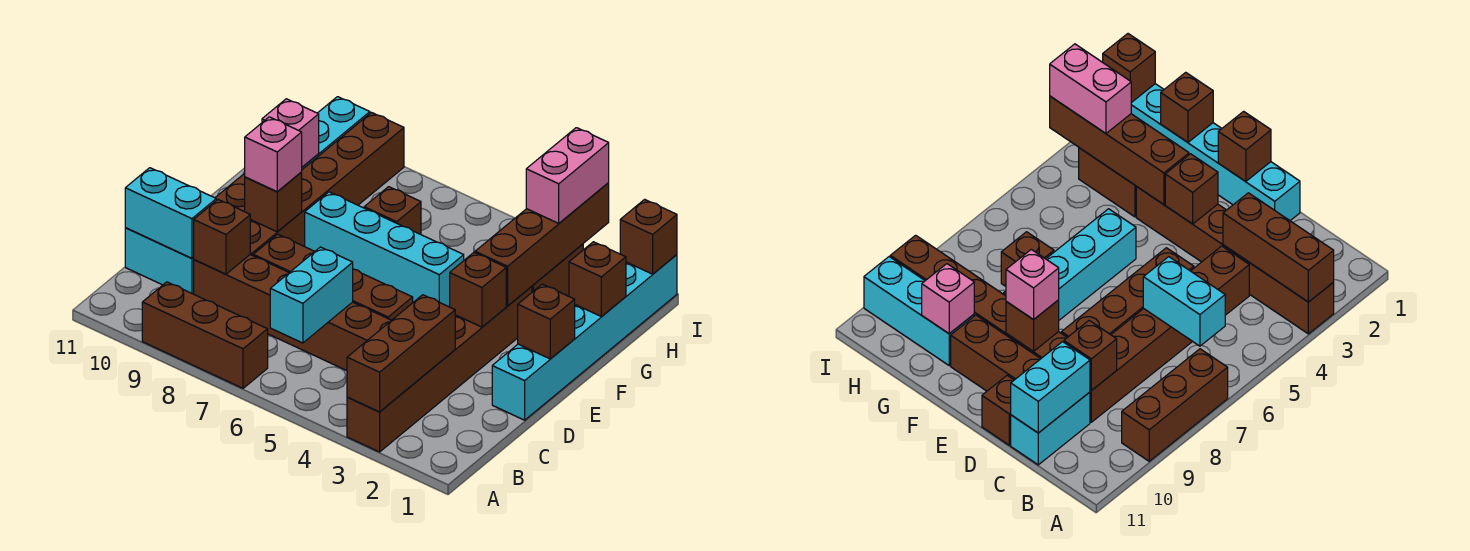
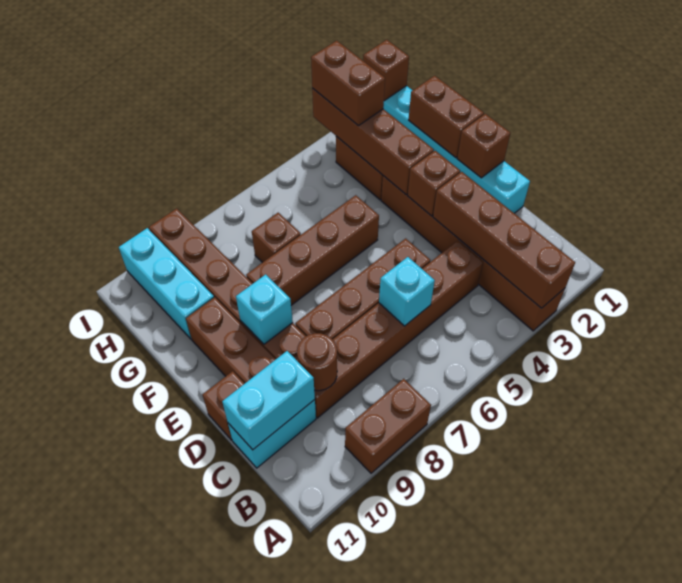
brown 1x3 brick [347,295,455,412] -> brown 1x4 brick [433,172,575,308]
brown 1x3 brick [142,282,268,388] -> brown 1x2 brick [345,379,431,473]
cyan 1x2 brick [270,247,353,343] -> cyan 1x1 brick [379,257,435,326]
brown 1x1 brick [194,200,250,274] -> brown 1x1 round brick [297,333,337,391]
brown 1x1 brick [245,172,302,232] -> cyan 1x1 brick [236,274,293,344]
pink 1x1 brick [245,117,302,192] -> none
cyan 1x4 brick [305,192,464,307] -> brown 1x4 brick [246,195,379,305]
brown 1x1 brick [569,242,626,317] -> brown 1x2 brick [409,76,484,158]
pink 1x1 brick [262,99,319,167] -> none
pink 1x2 brick [526,128,609,223] -> brown 1x2 brick [311,41,385,126]

